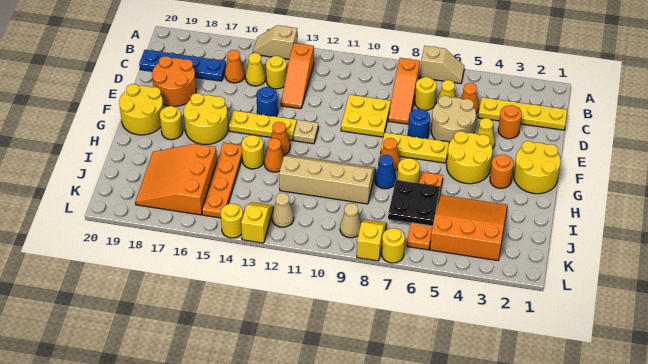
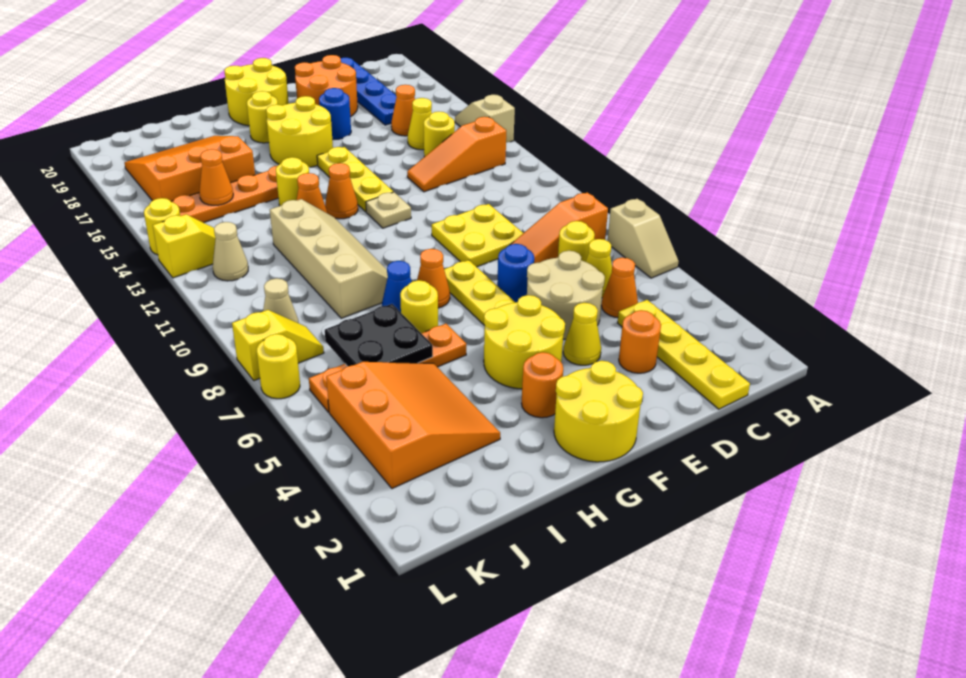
blue 1x1 round brick [256,87,278,117] -> blue 1x1 round brick moved to [319,88,351,139]
none -> orange 1x1 cone [199,149,233,205]

